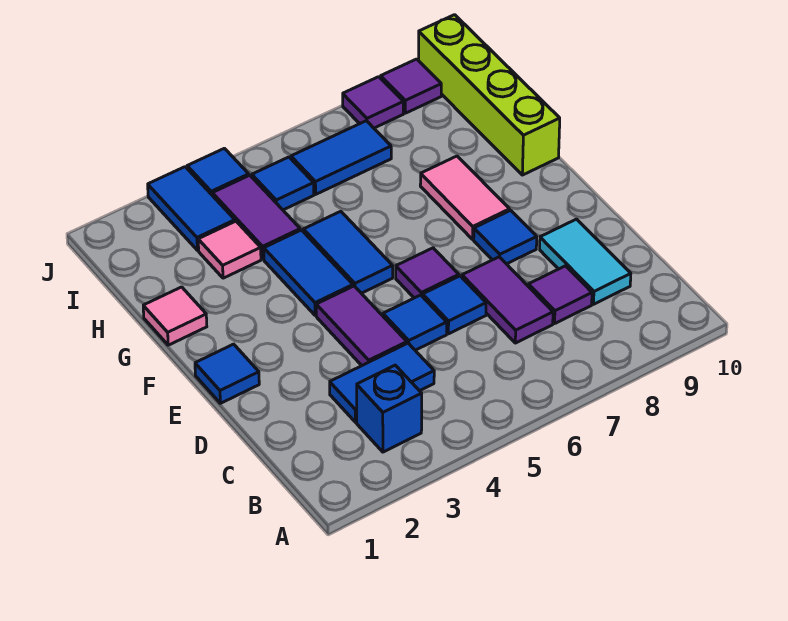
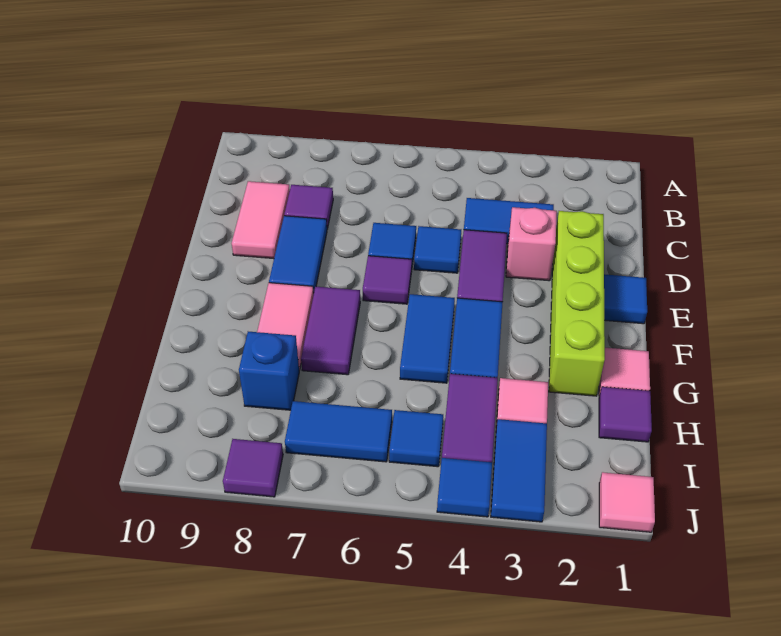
blue 1x1 brick [357,365,422,452] -> blue 1x1 brick moved to [239,332,299,410]
purple 1x2 tile [462,257,553,343] -> purple 1x2 tile moved to [301,287,360,375]
cyan 1x2 tile [540,219,631,304] -> pink 1x2 tile [232,181,290,259]
none -> pink 1x1 brick [506,207,557,281]
blue 1x1 tile [474,210,537,264] -> blue 1x2 tile [269,216,327,292]
lime 1x4 brick [419,15,560,175] -> lime 1x4 brick moved to [549,211,605,396]
none -> pink 1x1 tile [599,472,655,532]
purple 1x1 tile [381,59,441,113] -> purple 1x1 tile moved to [599,387,652,442]

